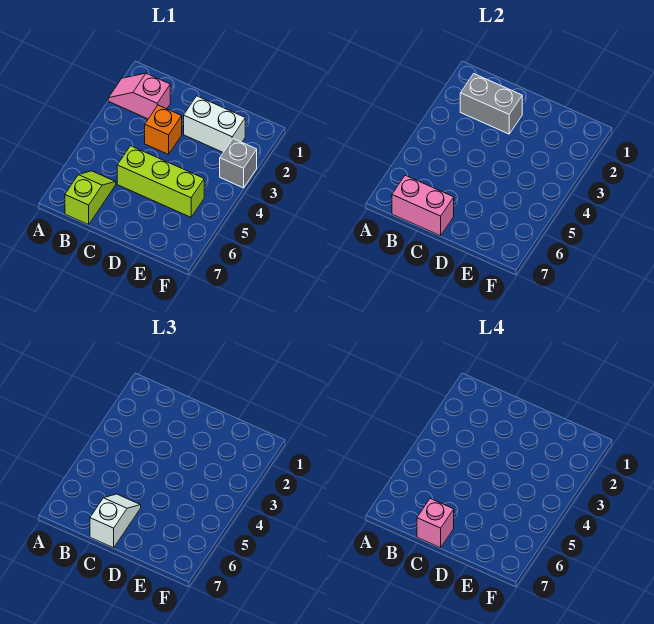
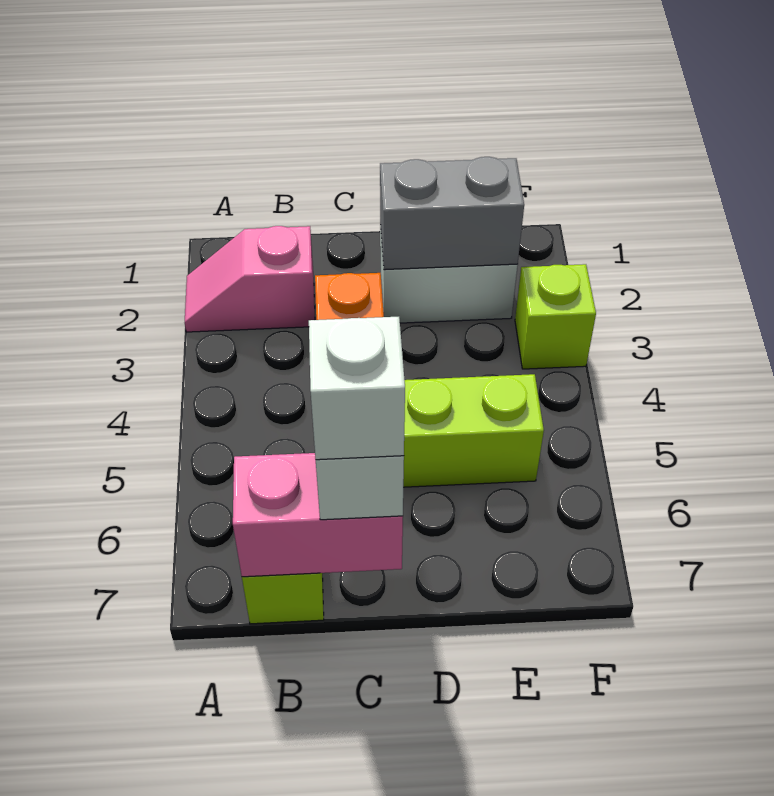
grey 1x2 brick [460,74,522,134] -> grey 1x2 brick moved to [380,157,524,270]
pink 1x1 brick [417,499,454,548] -> white 1x1 brick [309,317,405,460]
grey 1x1 brick [220,139,257,188] -> lime 1x1 brick [515,264,596,369]

